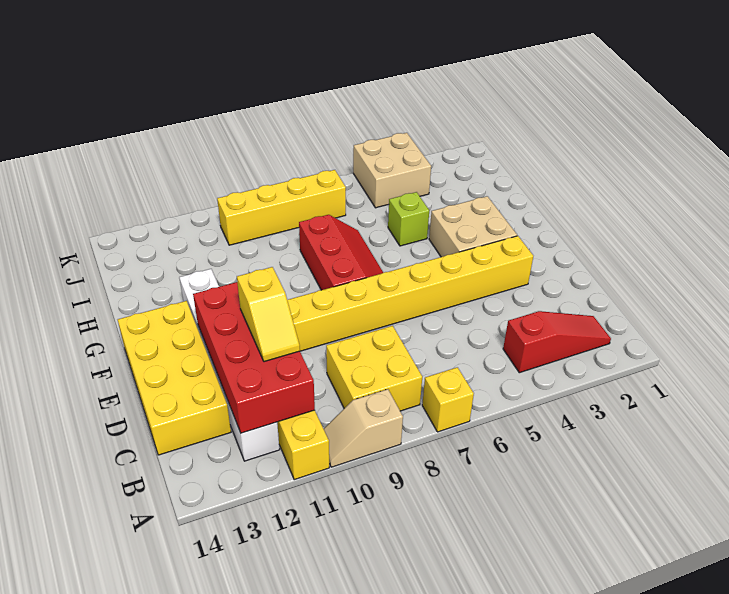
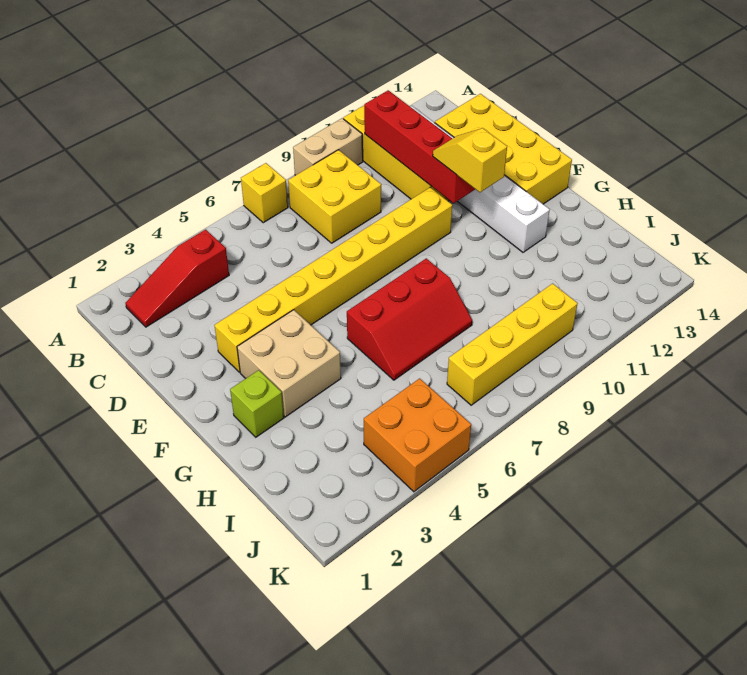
tan 1x2 slope [324,389,403,467] -> tan 1x2 brick [293,118,363,175]
red 2x4 brick [193,282,315,433] -> red 1x4 brick [364,90,475,203]
yellow 1x2 slope [237,267,300,362] -> yellow 1x2 slope moved to [433,128,507,192]
red 2x3 slope [299,215,383,290] -> red 2x3 slope turned to [347,258,472,380]
lime 1x1 brick [388,192,429,246] -> lime 1x1 brick moved to [230,370,284,437]
tan 2x2 brick [353,133,431,208] -> orange 2x2 brick [364,378,471,492]

